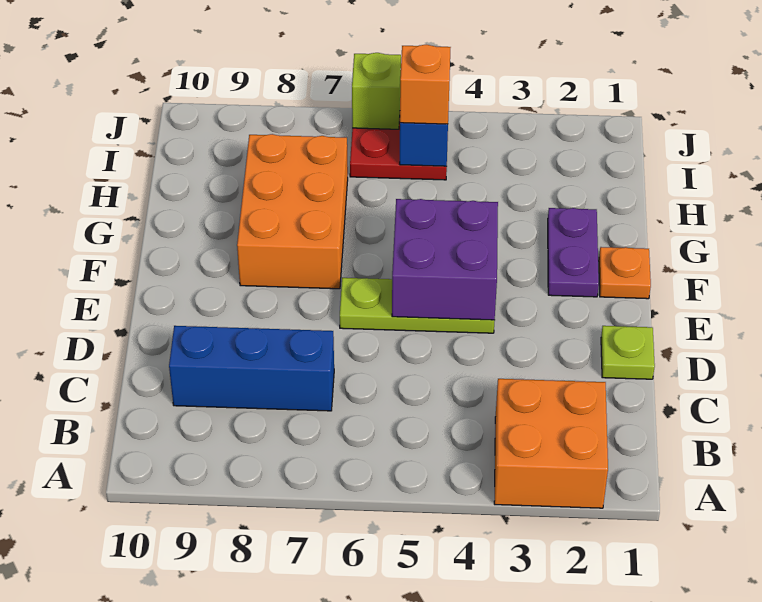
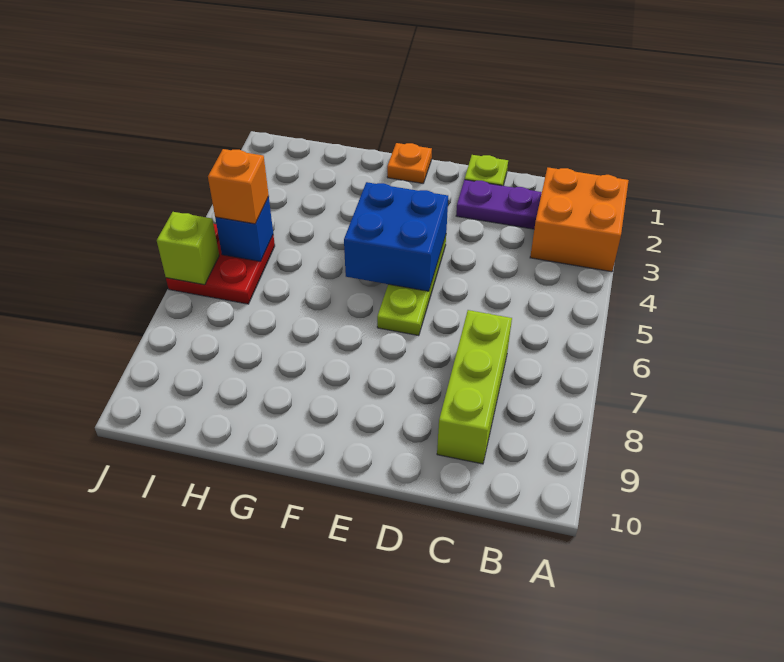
blue 1x3 brick [169,326,334,411] -> lime 1x3 brick [437,310,512,464]
purple 2x2 brick [392,199,498,320] -> blue 2x2 brick [344,182,448,291]
purple 1x2 plate [548,208,599,297] -> purple 1x2 plate moved to [456,180,542,229]
orange 2x3 brick [237,134,348,289] -> none

